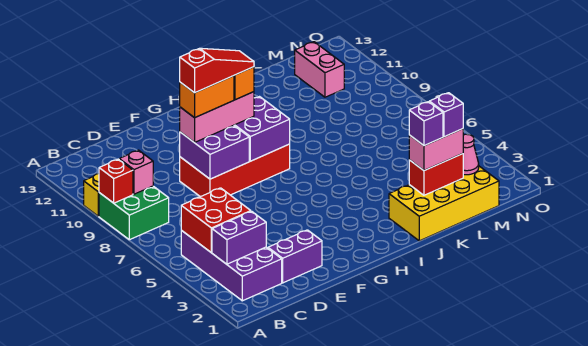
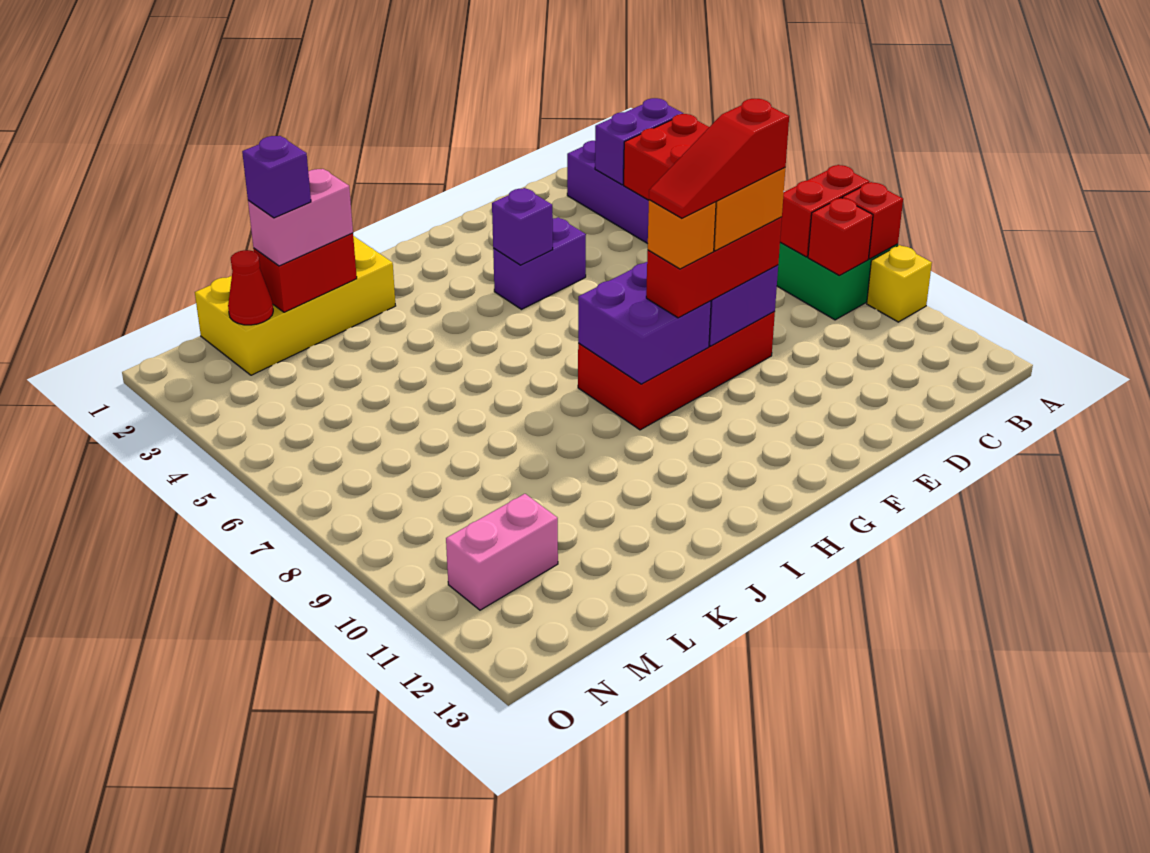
none -> red 1x2 brick [780,165,870,257]
pink 1x1 brick [119,150,153,194] -> red 1x1 brick [808,198,873,275]
purple 1x2 brick [268,230,322,283] -> purple 1x2 brick moved to [493,217,586,309]
pink 1x3 brick [180,92,254,143] -> red 1x3 brick [646,217,782,318]
purple 1x1 brick [409,102,443,146] -> purple 1x1 brick moved to [492,188,553,265]
pink 1x1 cone [463,134,479,175] -> red 1x1 cone [228,250,273,325]
pink 1x2 brick [295,42,344,97] -> pink 1x2 brick turned to [446,494,558,610]

